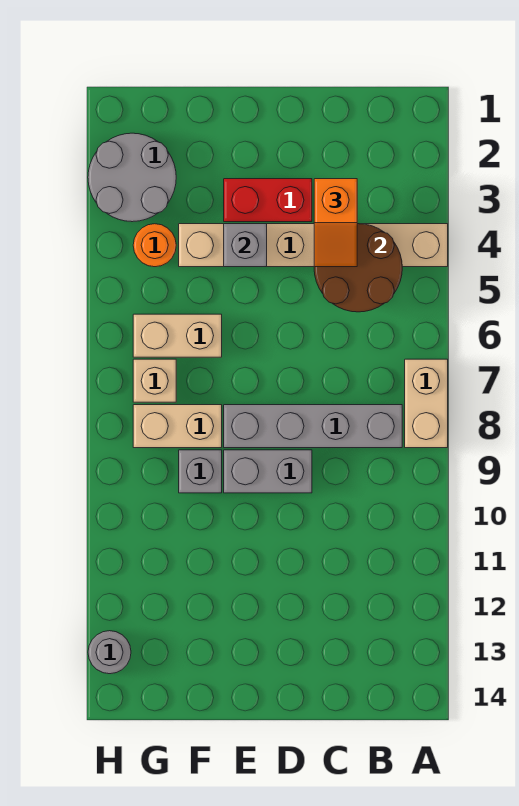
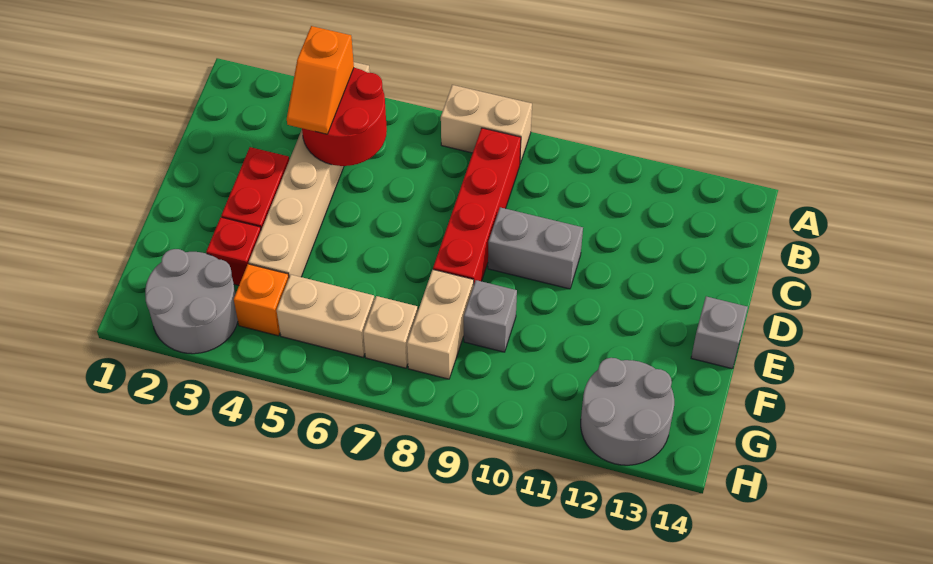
brown 2x2 round brick [314,224,402,312] -> red 2x2 round brick [302,68,387,166]
grey 1x4 brick [224,405,402,448] -> red 1x4 brick [433,128,521,283]
orange 1x2 slope [314,179,357,267] -> orange 1x2 slope turned to [287,26,354,134]
grey 1x2 brick [224,450,312,493] -> grey 1x2 brick turned to [488,207,583,289]
grey 1x1 brick [224,224,267,267] -> grey 1x1 brick moved to [691,296,748,369]
none -> red 1x1 brick [206,217,261,285]
tan 1x2 brick [133,314,222,357] -> tan 1x2 brick turned to [277,275,375,357]
orange 1x1 round brick [133,224,176,267] -> orange 1x1 brick [234,264,289,336]
grey 1x1 round brick [88,631,131,674] -> grey 2x2 round brick [581,358,674,465]

